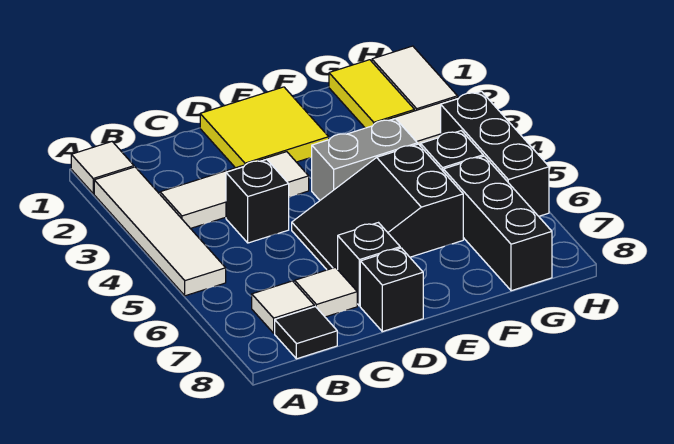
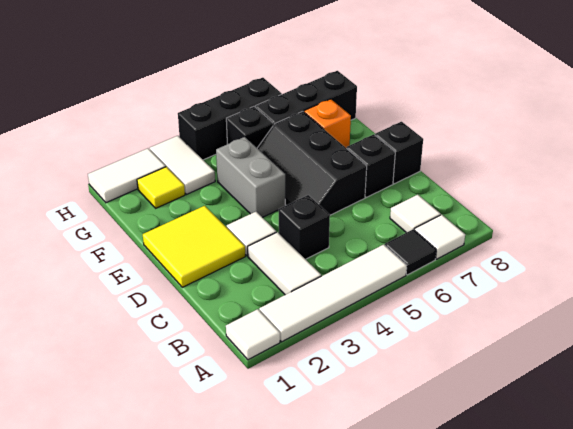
black 1x1 tile [275,307,337,359] -> black 1x1 tile moved to [385,230,436,275]
white 1x1 tile [295,267,357,317] -> white 1x1 tile moved to [414,215,465,259]
black 2x3 slope [292,144,463,270] -> black 2x3 slope turned to [258,111,367,215]
none -> orange 1x1 brick [304,99,351,148]
yellow 1x2 tile [329,60,415,128] -> yellow 1x1 tile [137,167,185,208]

